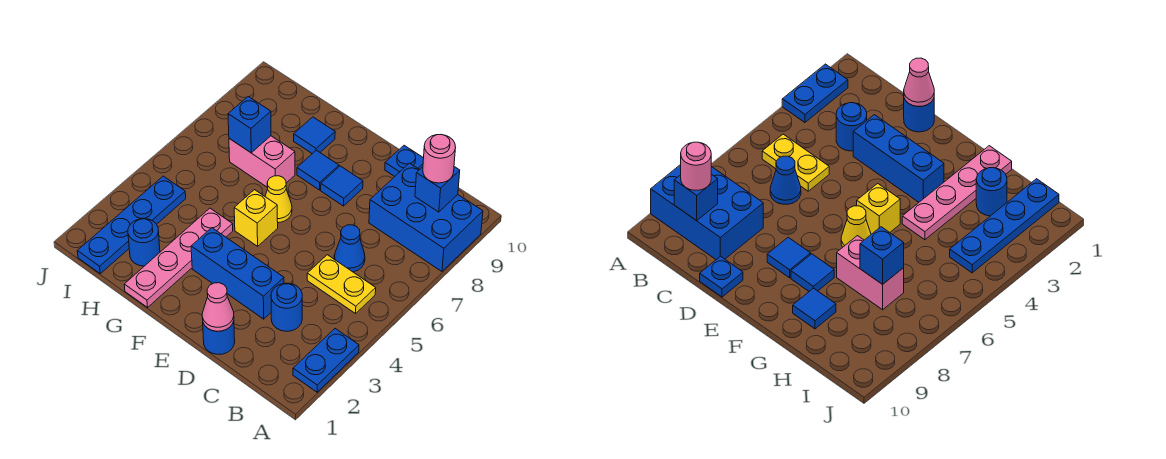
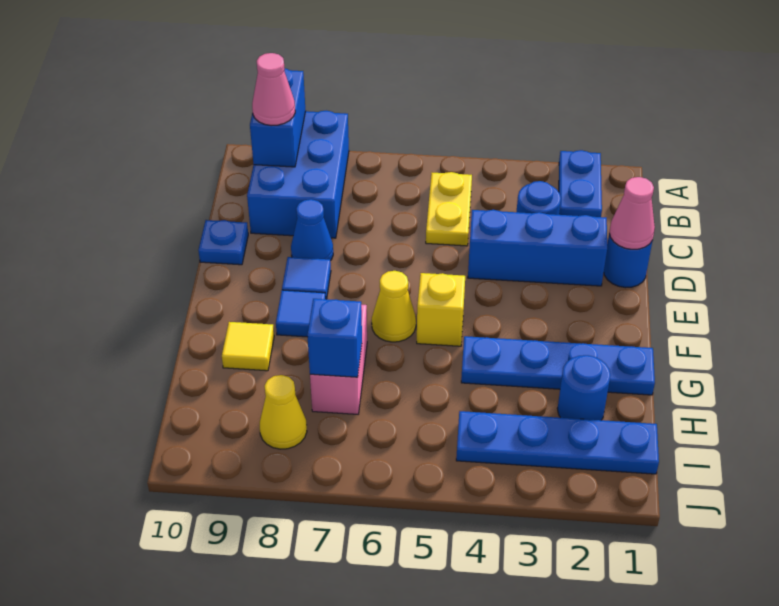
blue 1x2 plate [293,329,359,392] -> blue 1x2 plate turned to [559,150,602,217]
blue 1x1 brick [415,167,460,212] -> blue 1x2 brick [250,69,306,167]
pink 1x1 round brick [423,135,456,183] -> pink 1x1 cone [252,53,295,126]
blue 1x1 cone [334,225,365,272] -> blue 1x1 cone moved to [291,199,333,261]
blue 1x3 brick [191,228,284,319] -> blue 1x3 brick turned to [468,210,607,286]
pink 1x4 plate [124,208,233,307] -> blue 1x4 plate [461,336,655,395]
blue 1x1 tile [294,117,335,154] -> yellow 1x1 tile [222,322,274,371]
none -> yellow 1x1 cone [260,375,307,449]

